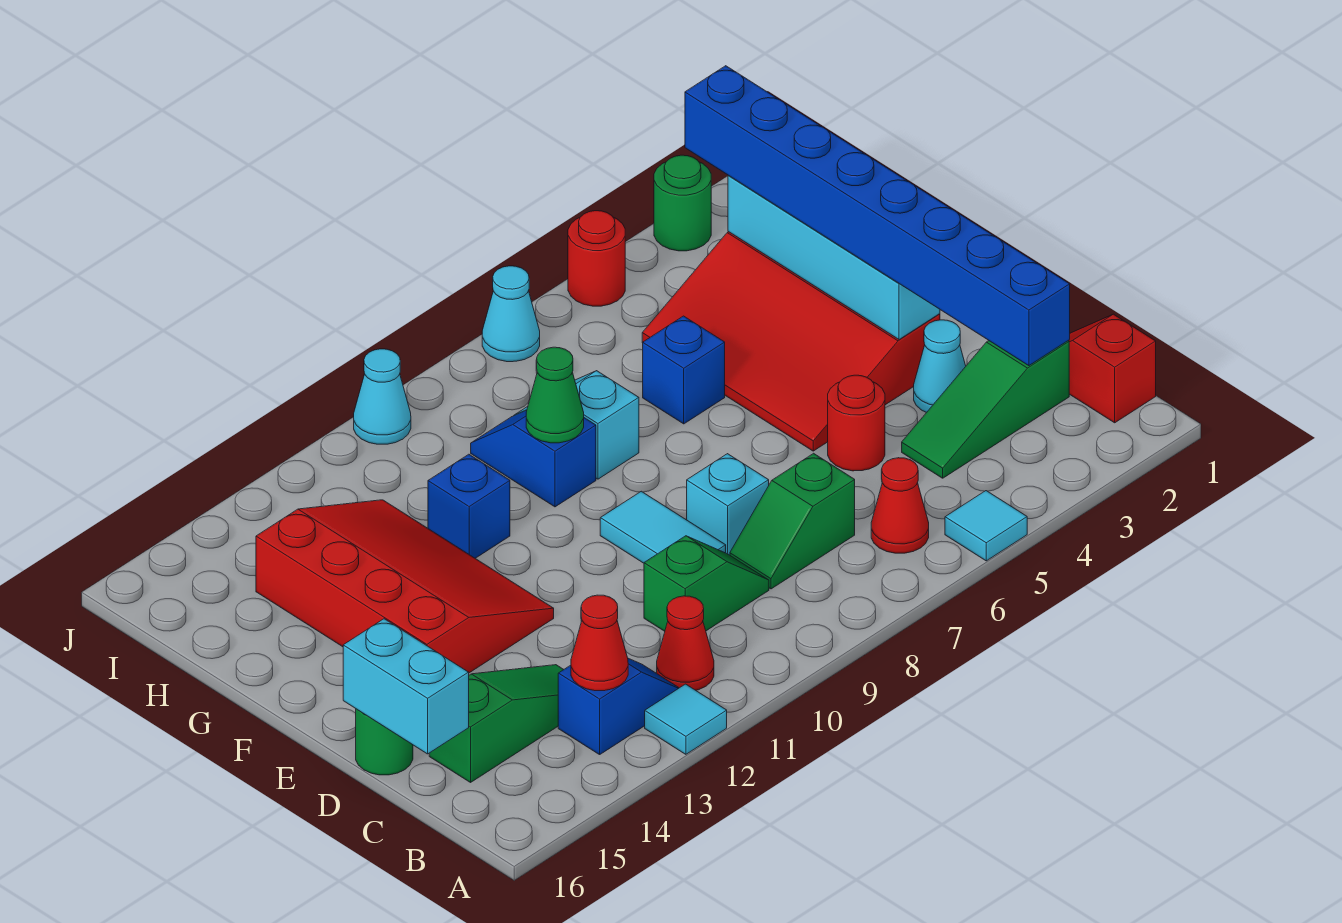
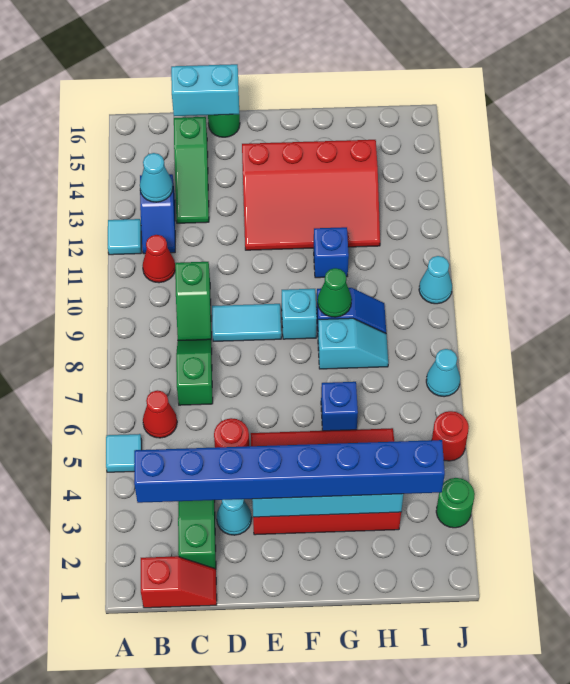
red 1x1 cone [571,595,628,691] -> cyan 1x1 cone [140,153,173,202]
cyan 1x1 brick [687,454,769,555] -> cyan 1x1 brick moved to [282,289,317,339]

